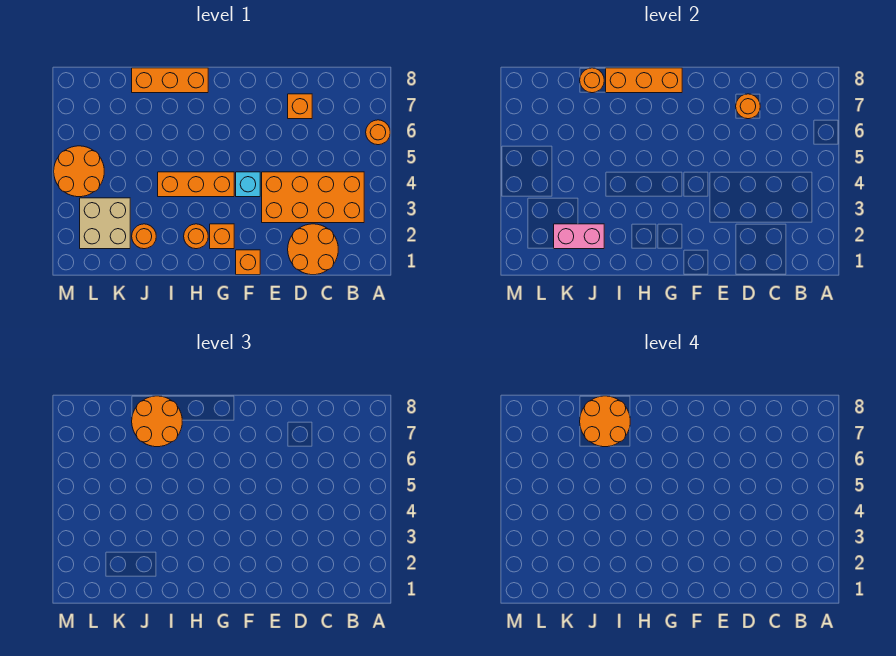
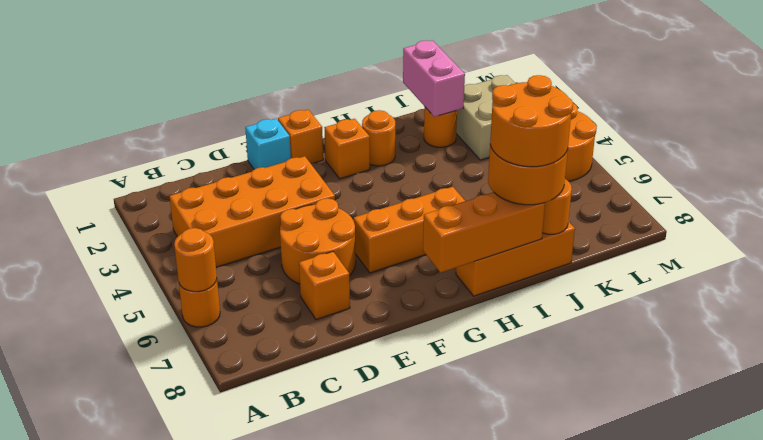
orange 2x2 round brick [288,224,338,275] -> orange 2x2 round brick moved to [280,198,356,284]
orange 1x1 round brick [736,94,760,119] -> orange 1x1 round brick moved to [174,228,217,292]
cyan 1x1 brick [236,172,260,197] -> cyan 1x1 brick moved to [245,119,291,169]
orange 1x3 brick [158,172,234,197] -> orange 1x3 brick moved to [354,187,465,273]
pink 1x2 brick [554,224,604,249] -> pink 1x2 brick turned to [403,40,465,117]

